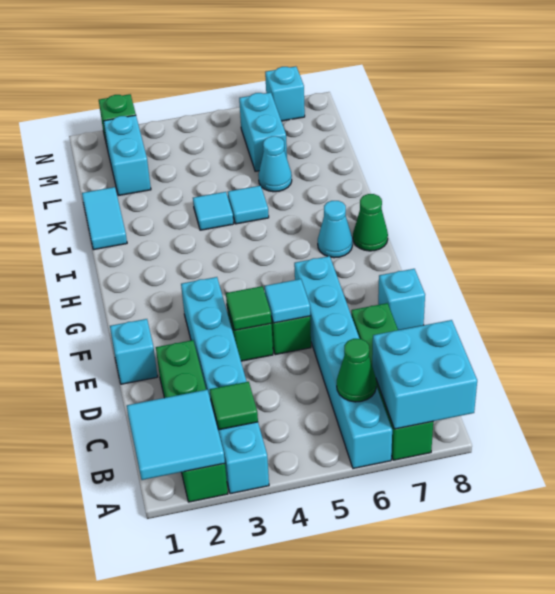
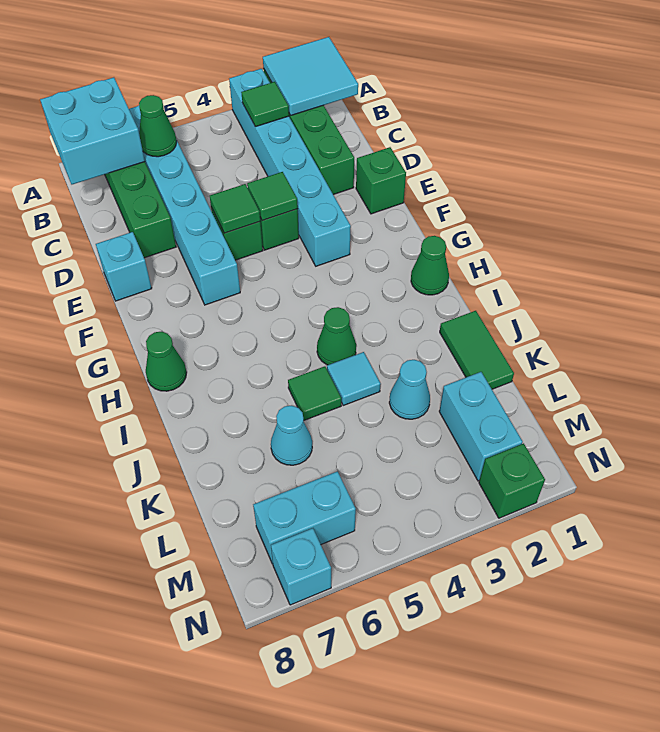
cyan 1x1 brick [110,319,158,384] -> green 1x1 brick [356,147,406,214]
cyan 1x1 tile [265,279,310,323] -> green 1x1 tile [210,184,260,233]
none -> green 1x1 cone [411,236,449,295]
cyan 1x1 cone [318,201,352,258] -> cyan 1x1 cone moved to [389,360,430,419]
none -> green 1x1 cone [317,307,356,365]
cyan 1x2 tile [82,187,127,250] -> green 1x2 tile [440,311,514,389]
cyan 1x1 tile [228,186,269,224] -> green 1x1 tile [288,366,341,420]
cyan 1x2 brick [239,92,287,171] -> cyan 1x2 brick turned to [253,471,356,564]

